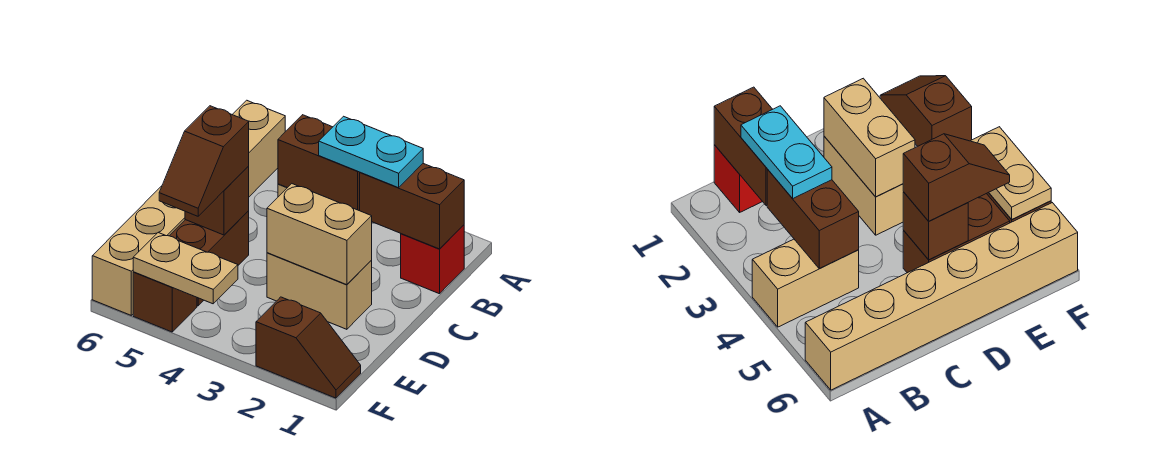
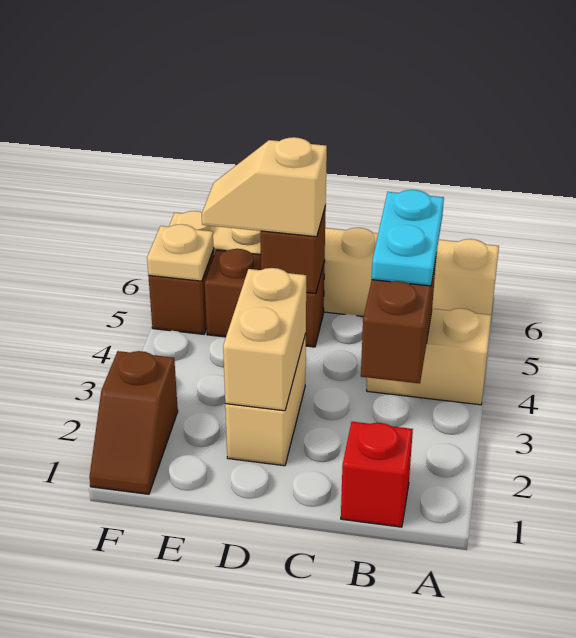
brown 1x2 brick [360,164,464,249] -> none
cyan 1x2 plate [319,116,423,188] -> cyan 1x2 plate moved to [372,190,444,286]
brown 1x2 slope [159,106,249,216] -> tan 1x2 slope [202,137,327,237]
tan 1x2 plate [133,232,238,304] -> tan 1x1 plate [147,224,214,281]

